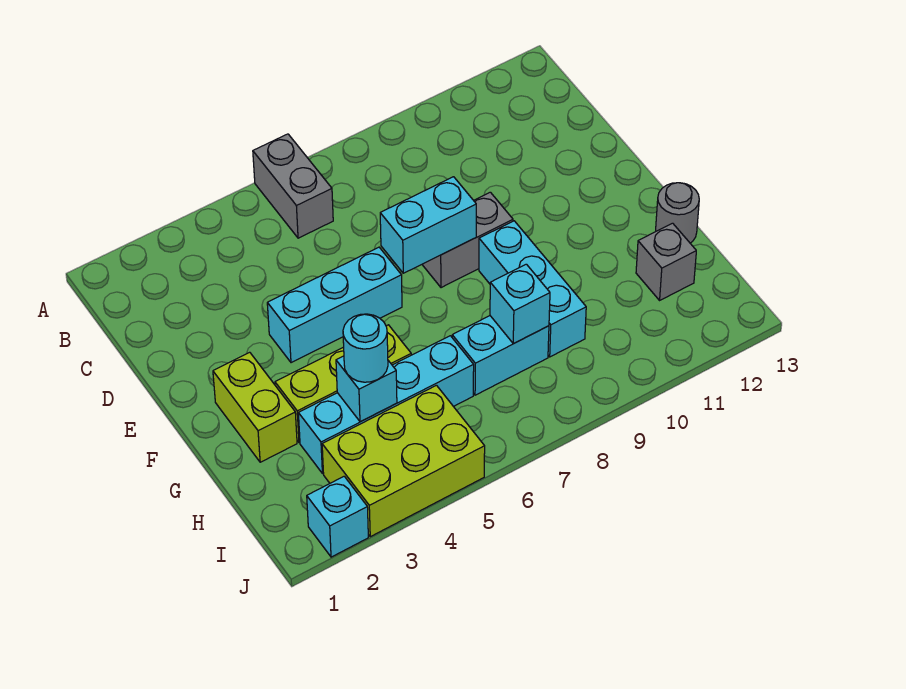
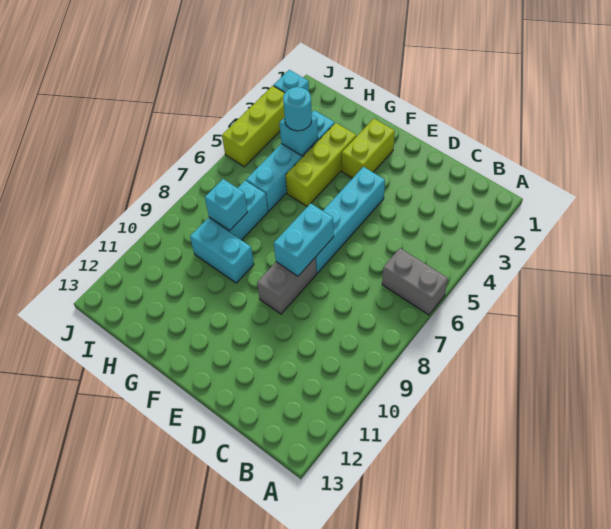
cyan 1x3 brick [267,247,402,363] -> cyan 1x4 brick [316,167,385,273]
lime 1x2 brick [213,352,297,462] -> lime 1x2 brick turned to [342,119,395,178]
cyan 1x3 brick [479,221,586,357] -> cyan 1x2 brick [190,218,254,283]
grey 1x1 round brick [656,183,699,243] -> none
grey 1x1 brick [636,223,696,300] -> none
lime 2x3 brick [322,385,485,537] -> lime 1x3 brick [222,86,285,167]

